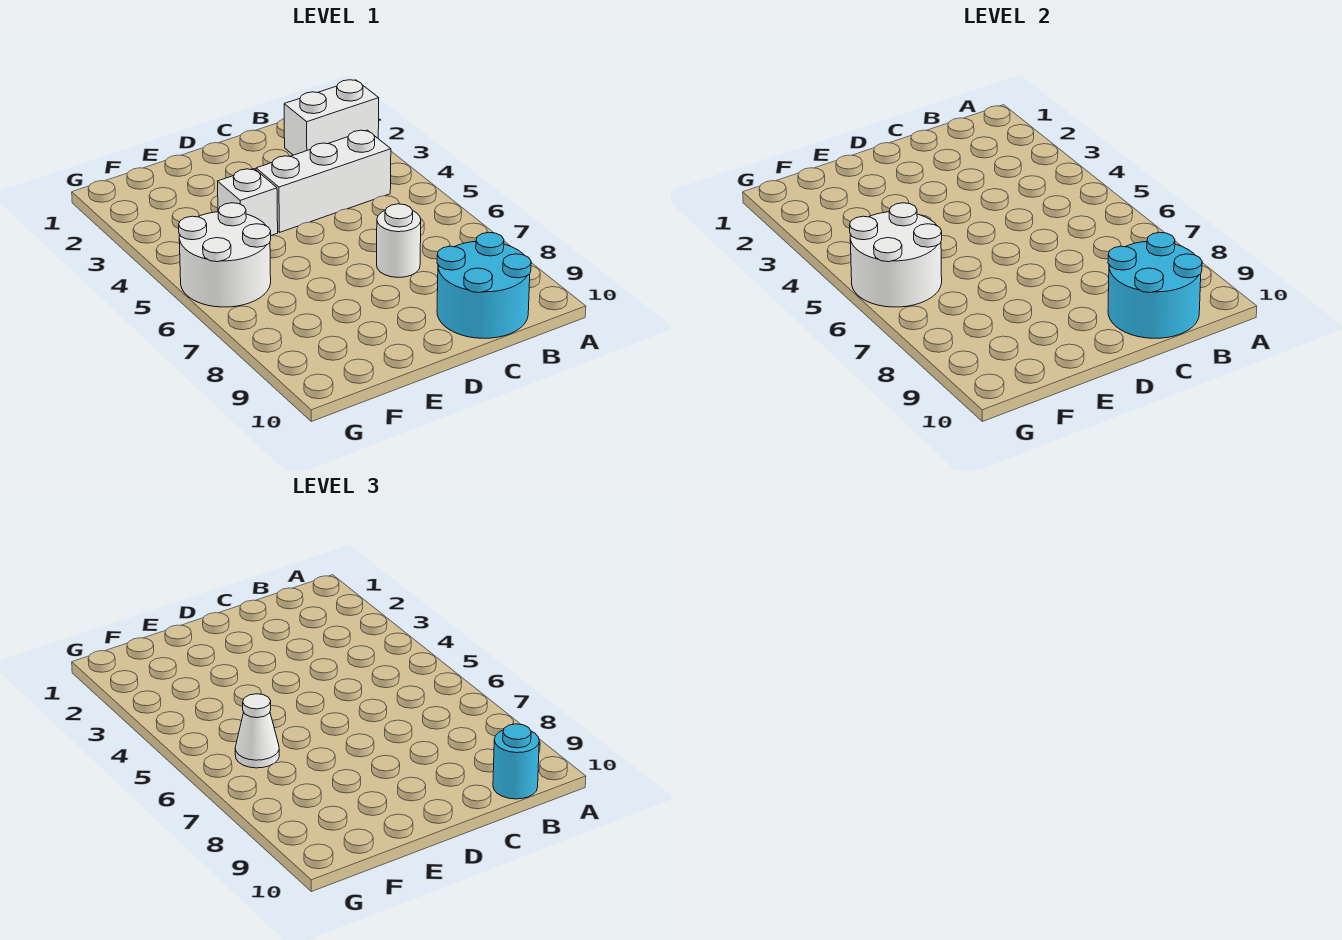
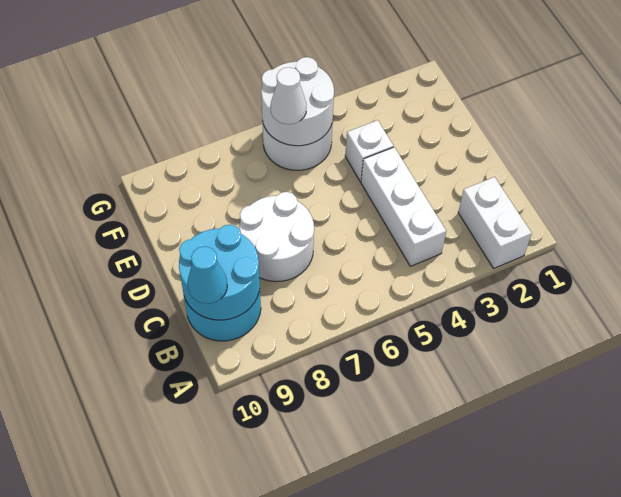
cyan 1x1 round brick [493,724,539,799] -> cyan 1x1 cone [187,246,227,304]
white 1x1 round brick [377,204,421,277] -> white 2x2 round brick [239,192,314,282]

